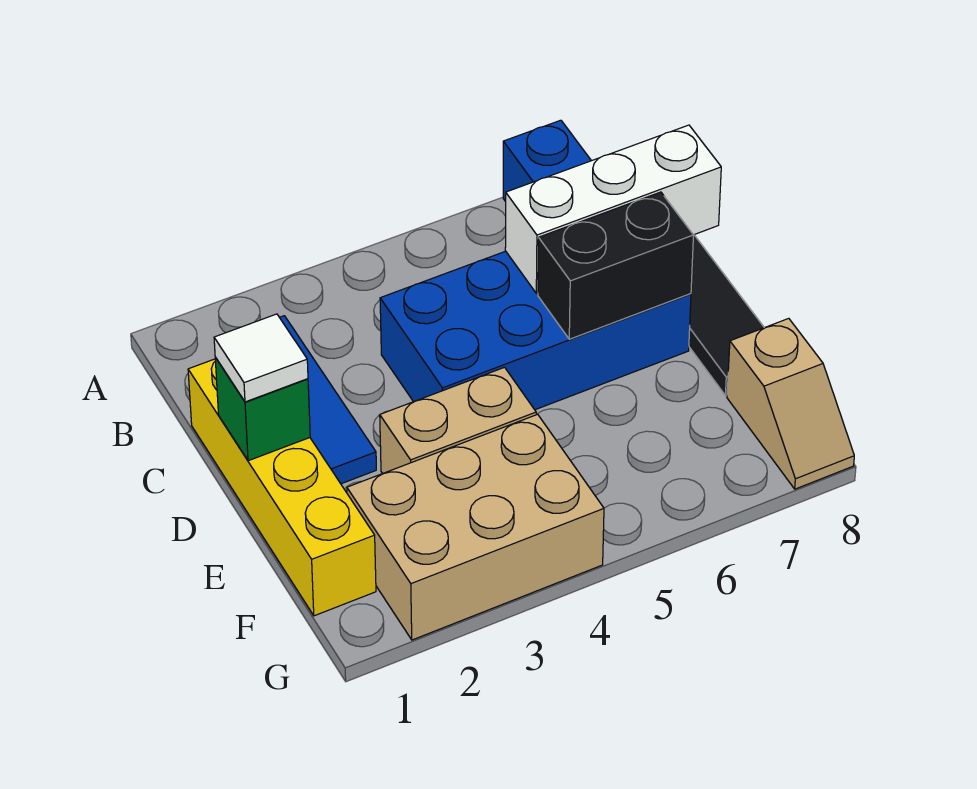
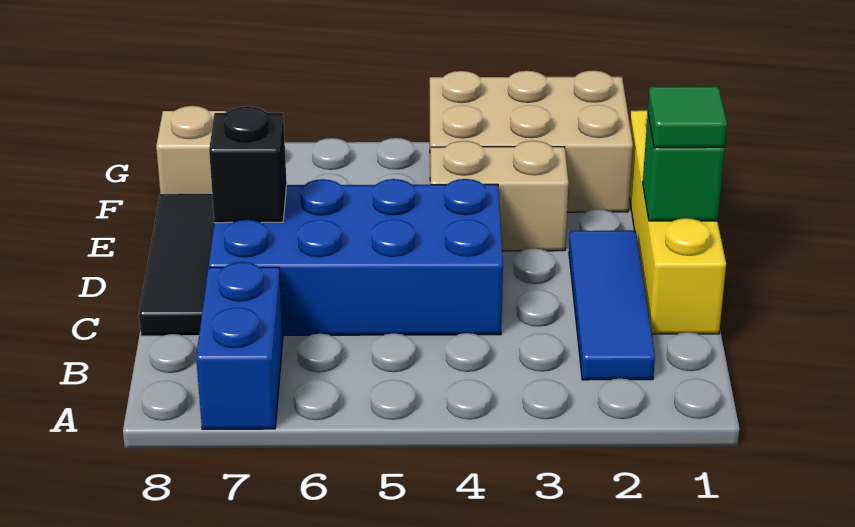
white 1x3 brick [505,125,721,293] -> none
white 1x1 tile [214,314,308,402] -> green 1x1 tile [648,86,727,148]
black 1x2 brick [538,192,693,339] -> black 1x1 brick [209,106,287,223]

